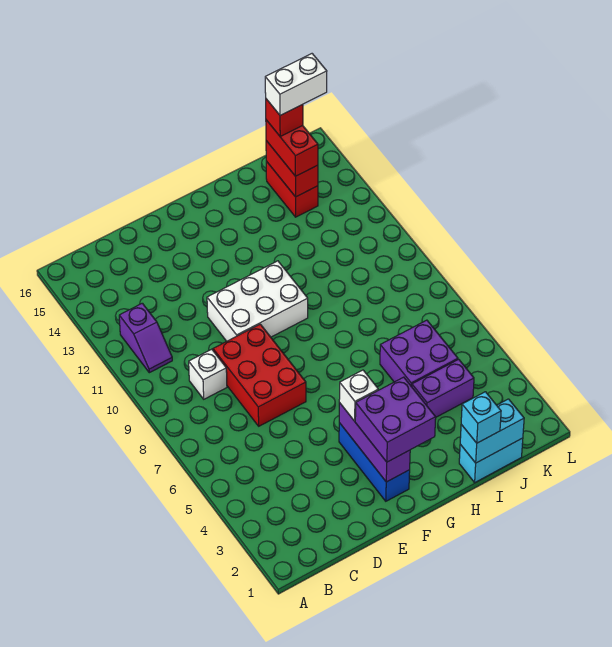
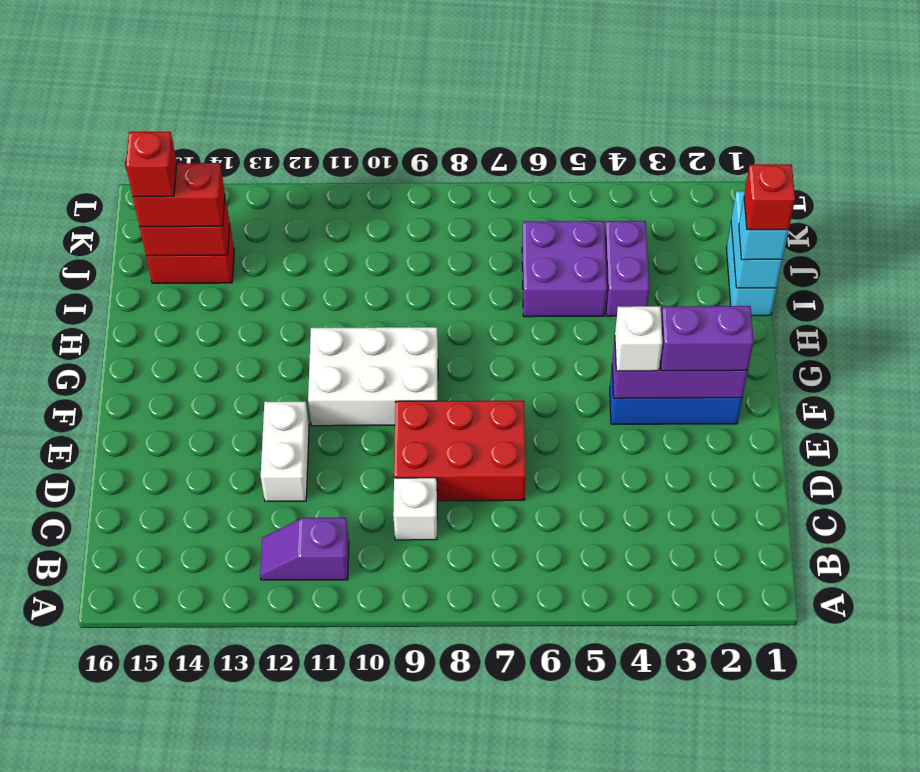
purple 1x2 slope [119,303,172,373] -> purple 1x2 slope turned to [260,518,349,580]
white 2x3 brick [207,261,308,341] -> white 2x3 brick turned to [308,327,438,426]
purple 2x2 brick [355,377,436,462] -> purple 1x2 brick [660,306,754,371]
none -> red 1x1 brick [744,164,795,230]
white 1x2 brick [265,54,327,115] -> white 1x2 brick moved to [261,402,309,501]

